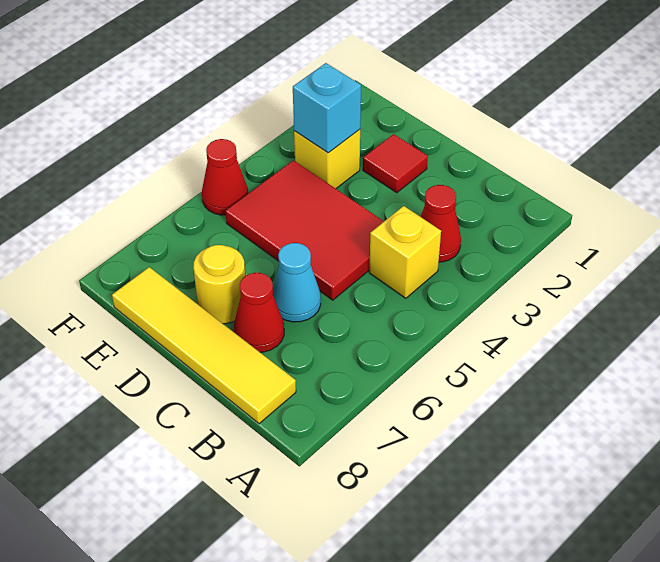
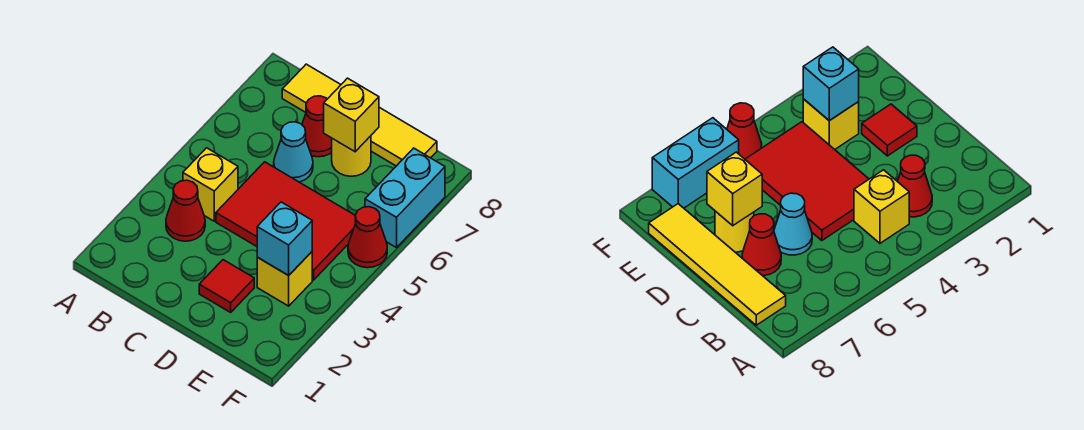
none -> yellow 1x1 brick [324,78,379,152]
none -> cyan 1x2 brick [365,148,445,248]

